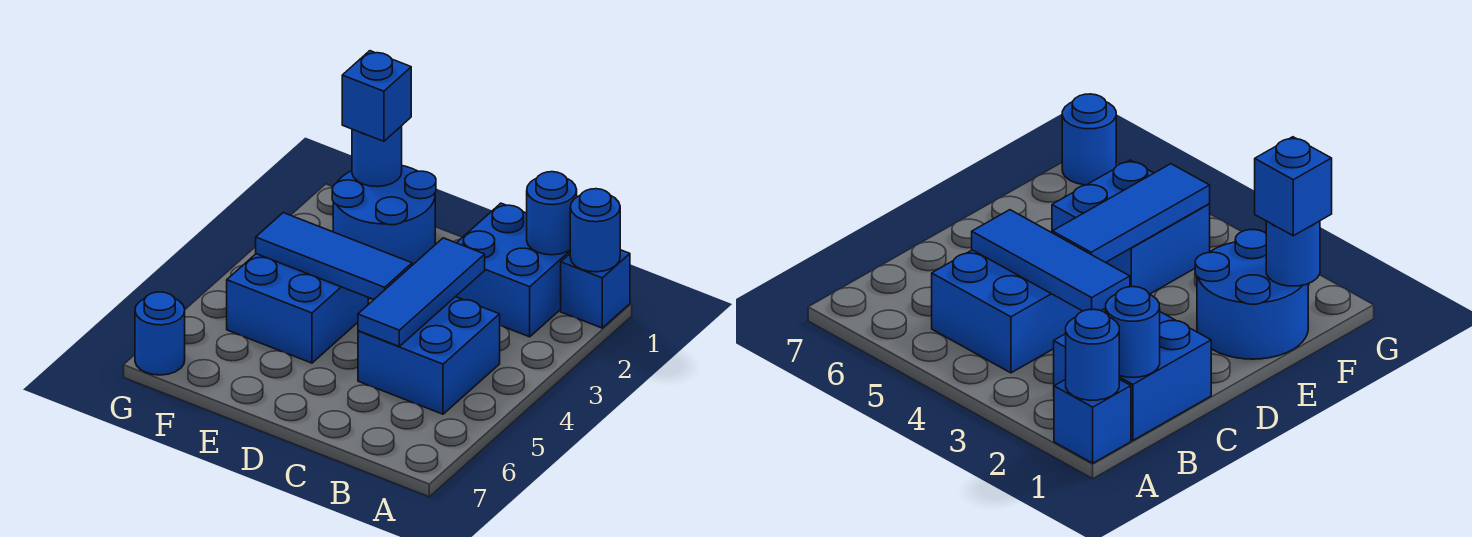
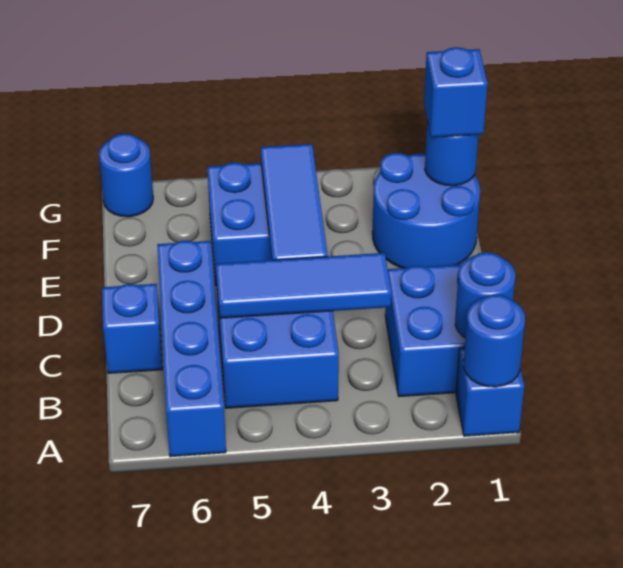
none -> blue 1x4 brick [157,241,226,457]
none -> blue 1x1 brick [102,284,162,373]

